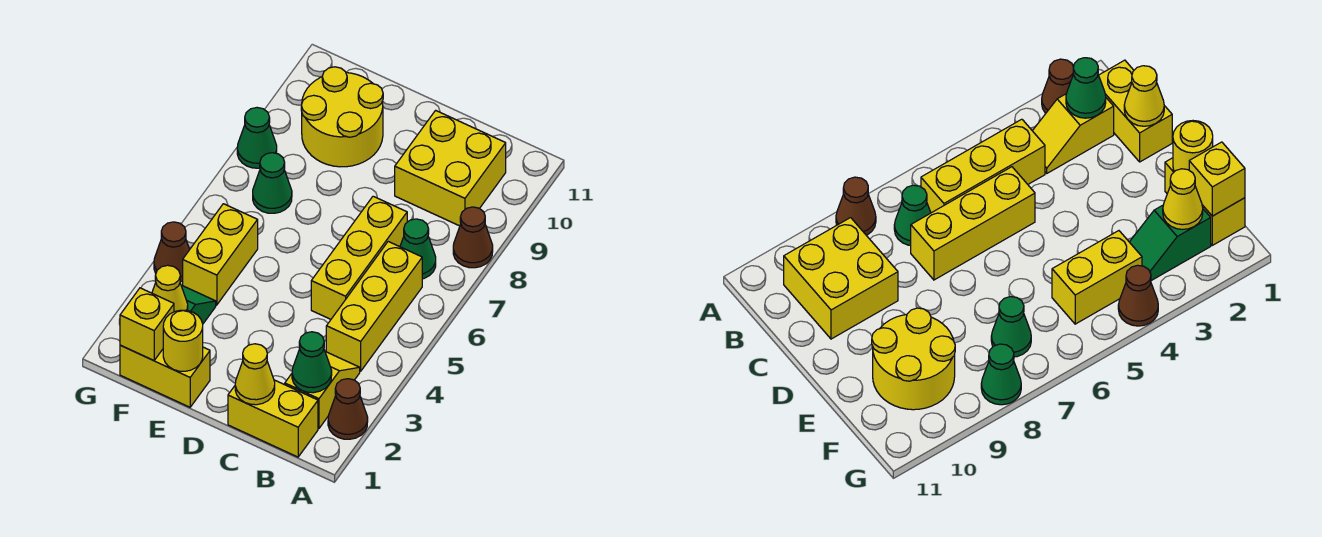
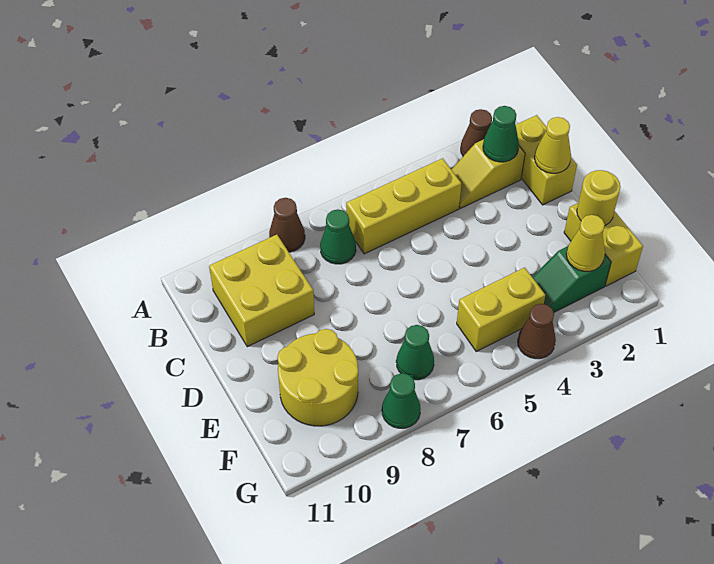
yellow 1x3 brick [311,196,407,319] -> none
yellow 1x1 brick [120,288,174,361] -> none

